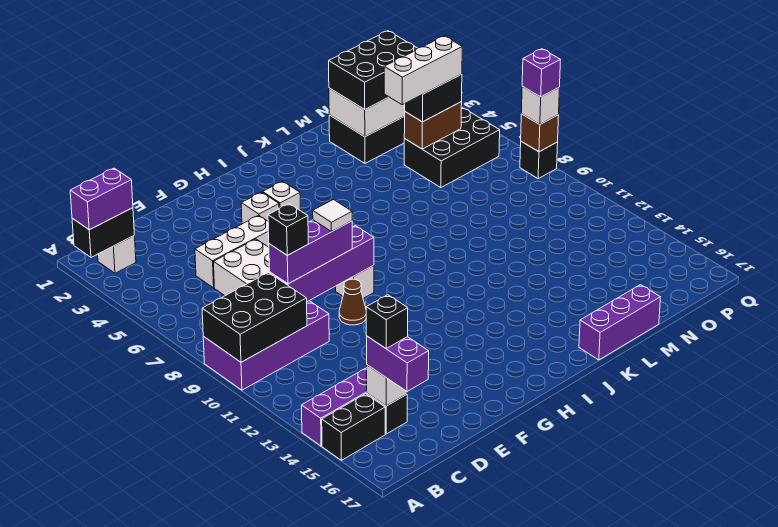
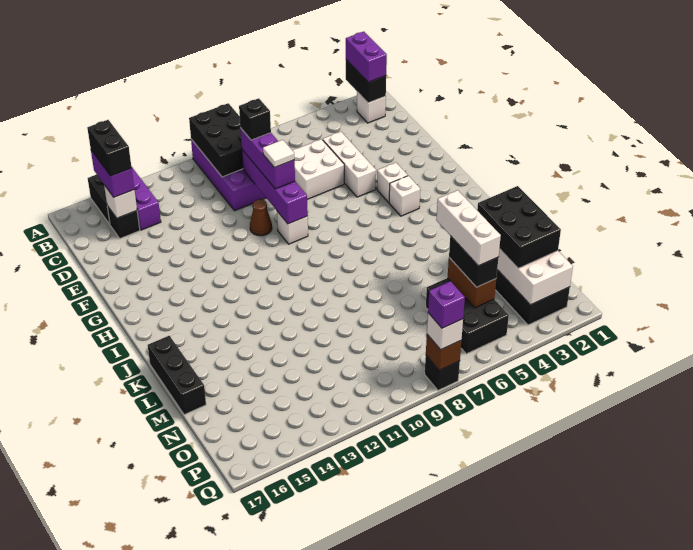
purple 1x2 brick [367,336,429,391] -> purple 1x2 brick turned to [91,150,134,197]
black 1x1 brick [366,295,408,348] -> black 1x2 brick [87,120,132,176]
purple 1x3 brick [579,285,660,360] -> black 1x3 brick [148,336,206,415]

